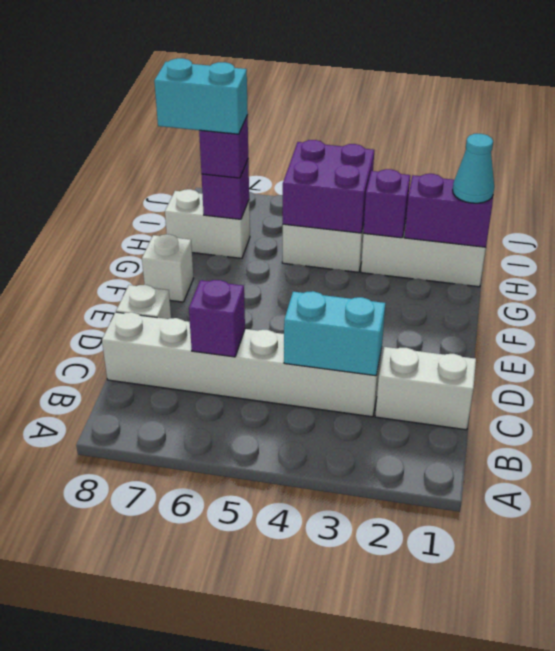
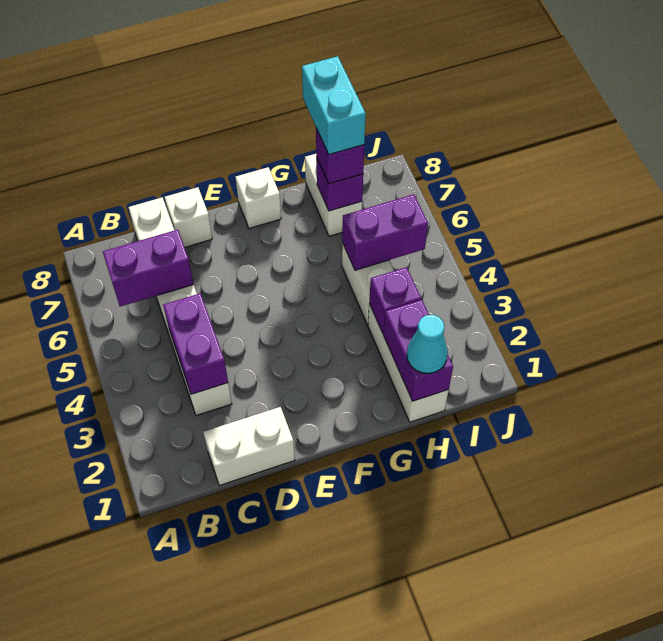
white 1x2 brick [375,347,476,430] -> white 1x2 brick turned to [203,407,295,486]
cyan 1x2 brick [284,291,385,376] -> purple 1x2 brick [163,293,228,394]
purple 1x1 brick [189,280,245,357] -> purple 1x2 brick [103,230,194,307]
purple 2x2 brick [283,140,374,233] -> purple 1x2 brick [342,194,428,270]

